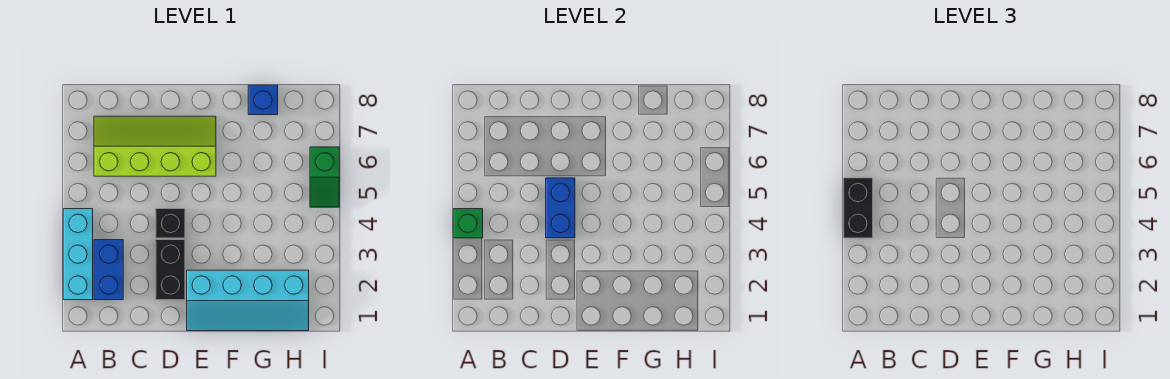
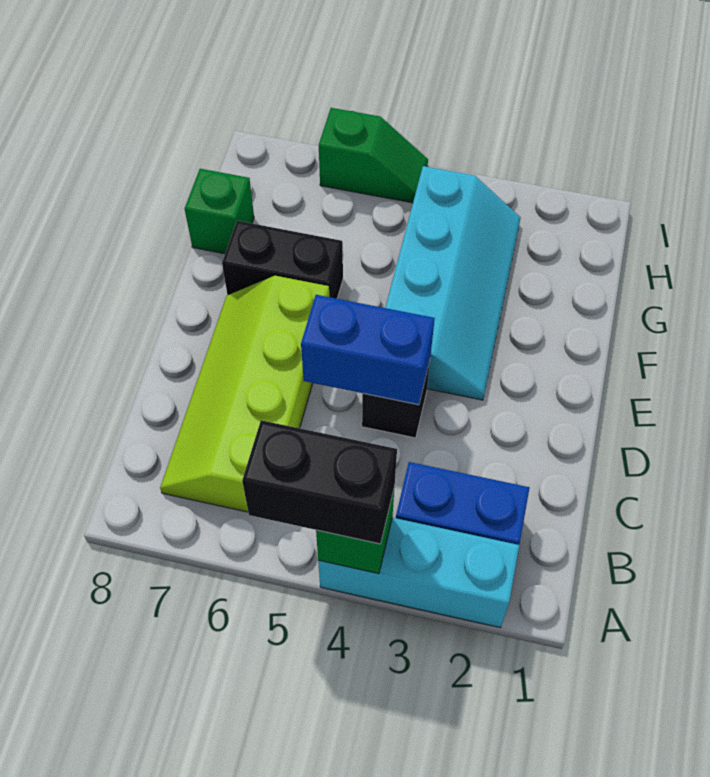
black 1x2 brick [156,240,185,300] -> black 1x2 brick moved to [222,221,343,299]
cyan 2x4 slope [187,270,309,331] -> cyan 2x4 slope moved to [385,166,521,400]
blue 1x1 brick [248,85,278,115] -> green 1x1 brick [185,169,254,254]

